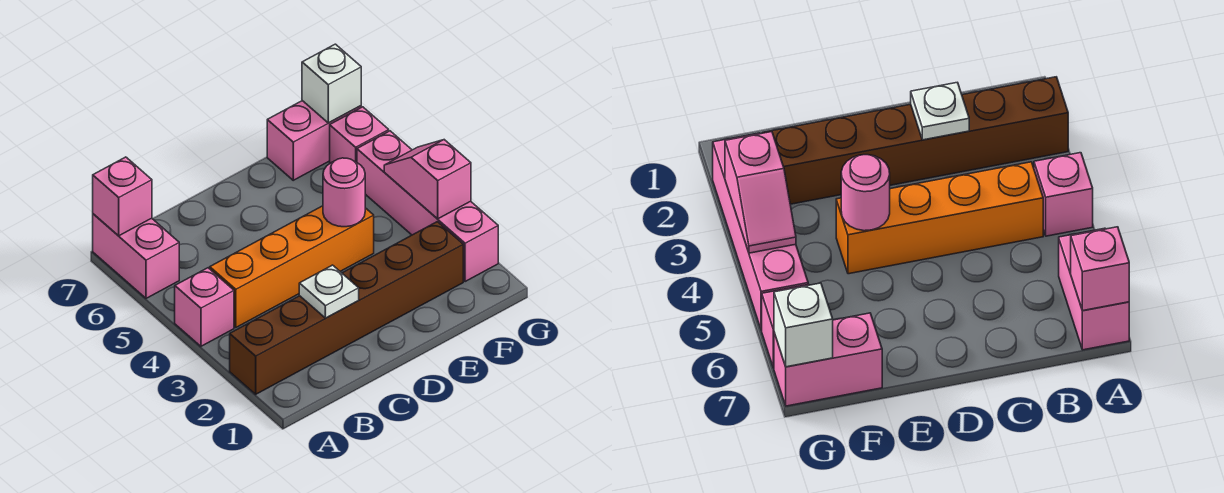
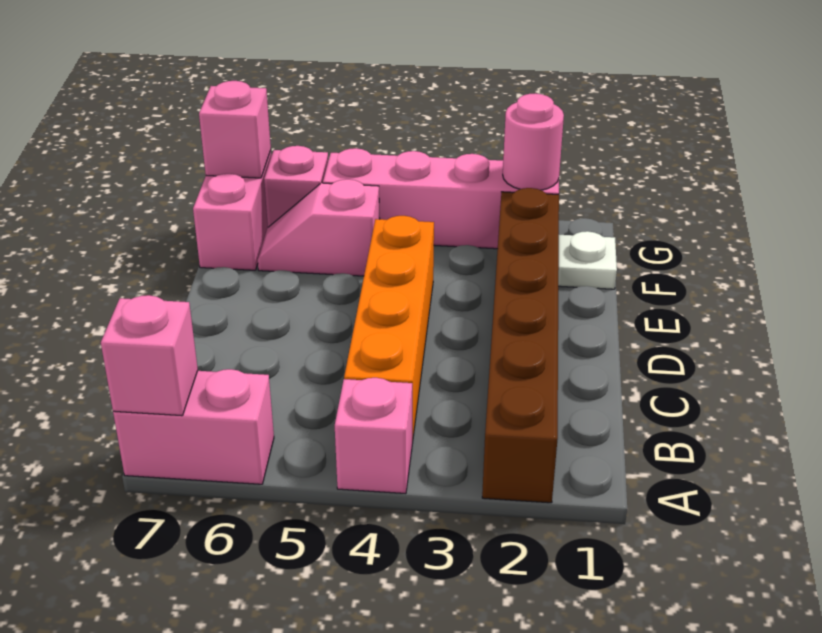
white 1x1 plate [299,265,359,318] -> white 1x1 plate moved to [558,231,617,289]
pink 1x1 round brick [323,158,365,227] -> pink 1x1 round brick moved to [503,93,564,190]
pink 1x2 slope [384,140,471,219] -> pink 1x2 slope moved to [258,179,380,276]
white 1x1 brick [302,44,361,123] -> pink 1x1 brick [199,81,271,178]

